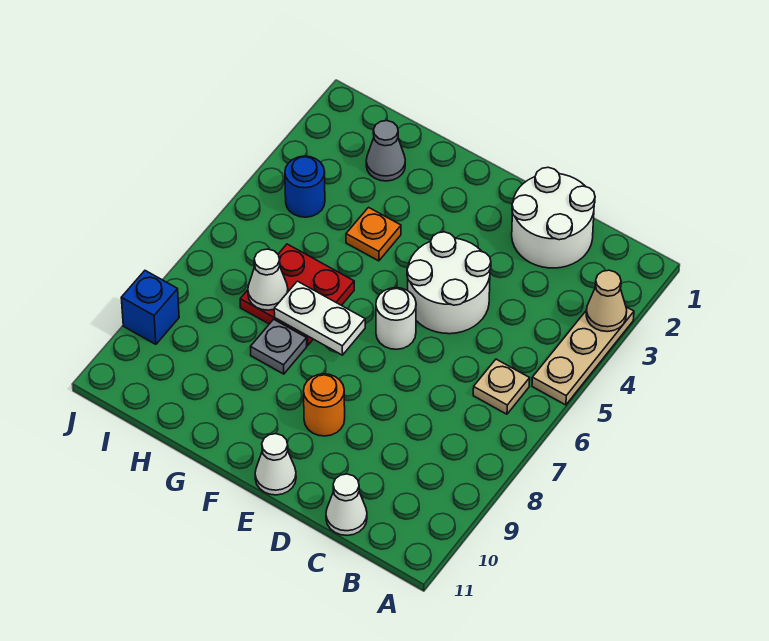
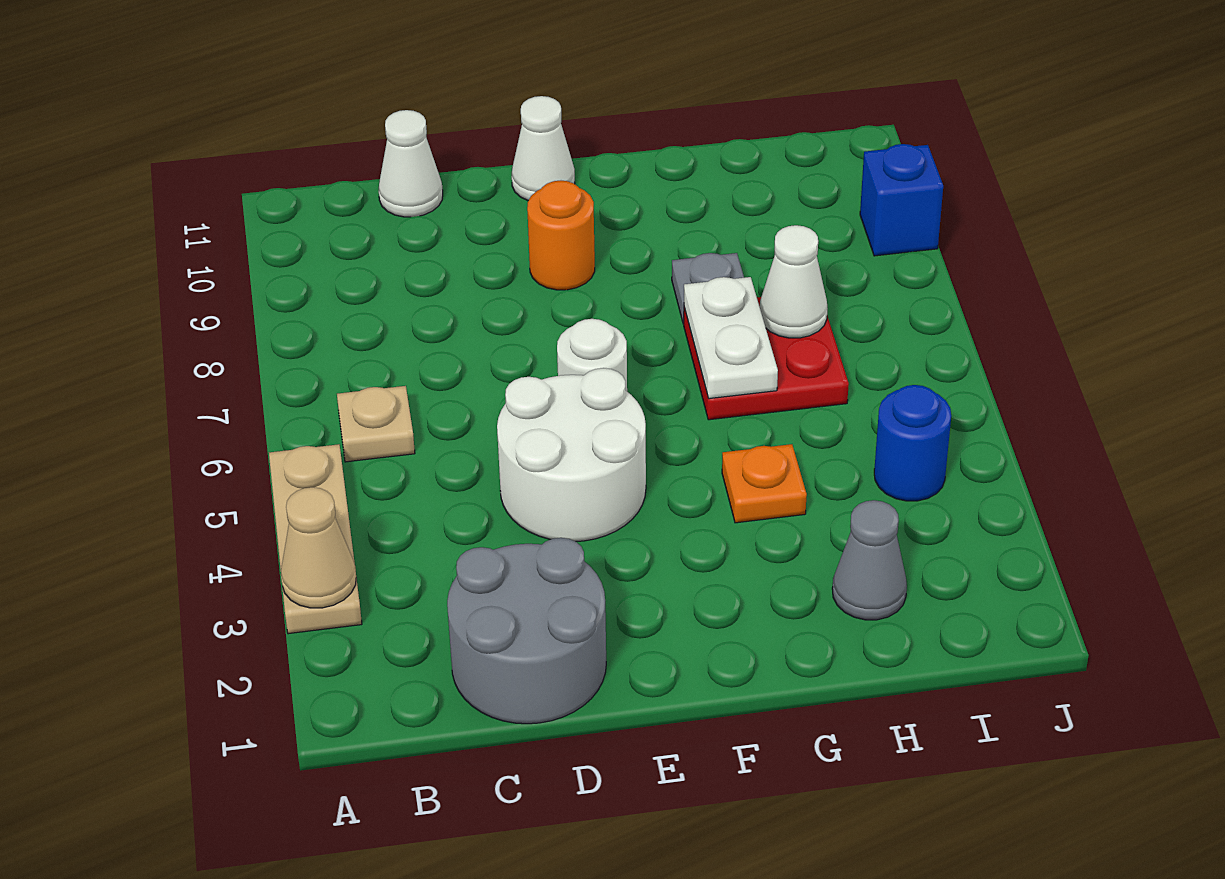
white 2x2 round brick [512,167,595,268] -> grey 2x2 round brick [447,538,606,724]
white 1x2 plate [274,281,365,355] -> white 1x2 plate turned to [684,277,778,399]

